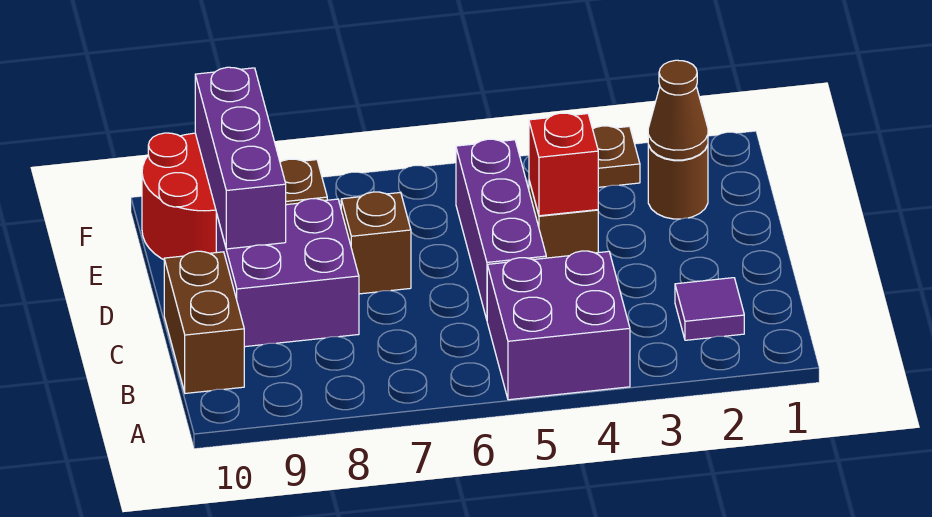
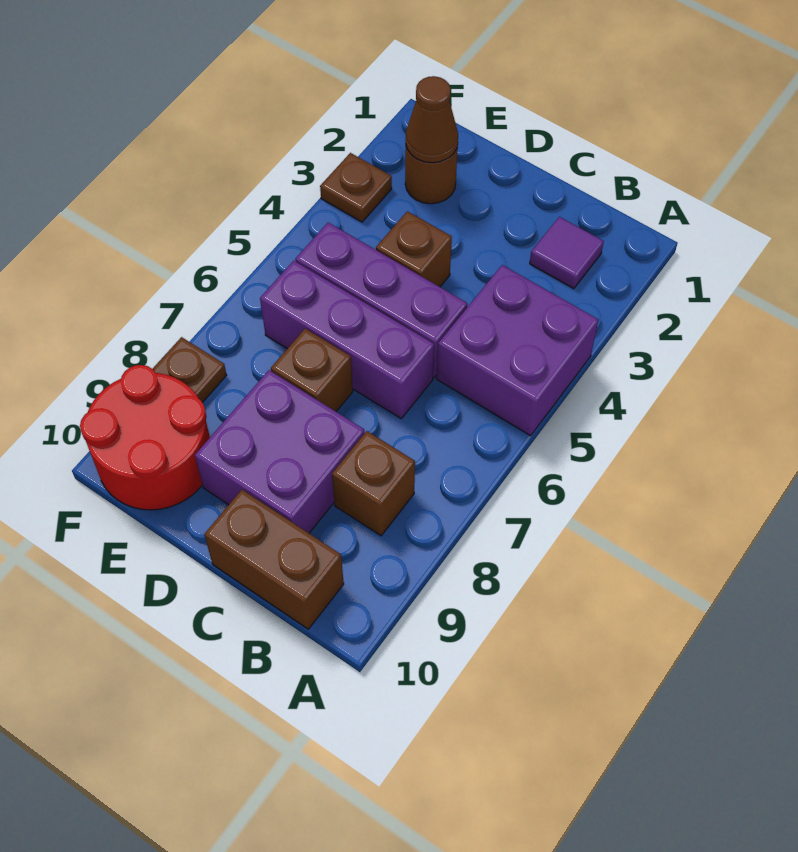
none -> brown 1x1 brick [332,431,415,536]
red 1x1 brick [529,113,598,216] -> none
purple 1x3 brick [195,67,286,249] -> purple 1x3 brick moved to [260,261,434,418]

